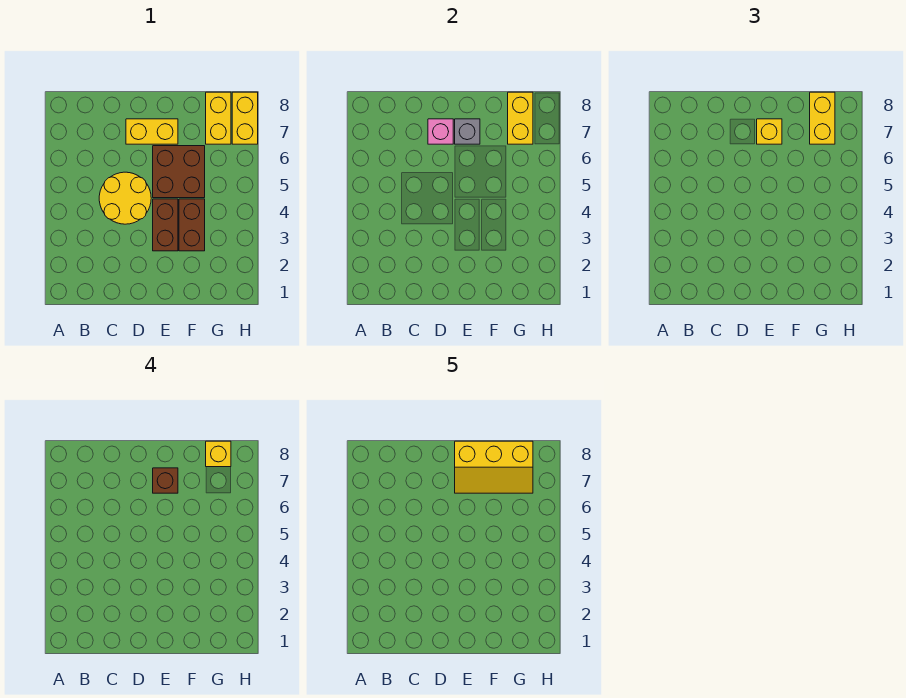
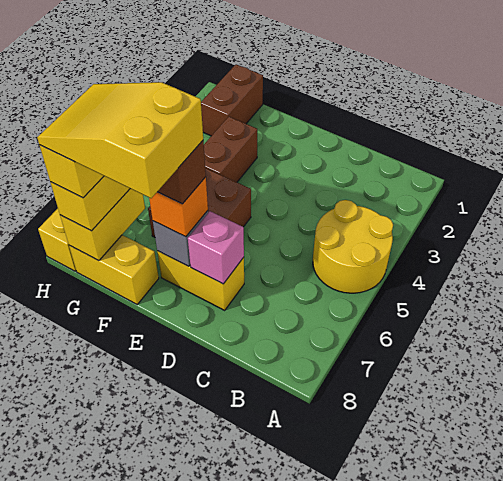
yellow 2x2 round brick [99,172,151,224] -> yellow 2x2 round brick moved to [313,200,393,293]
brown 1x2 brick [153,199,178,251] -> brown 1x2 brick moved to [201,64,263,136]
yellow 1x1 brick [757,119,782,144] -> orange 1x1 brick [149,177,208,237]
yellow 2x3 slope [455,441,533,493] -> yellow 2x3 slope turned to [37,82,203,198]
yellow 1x2 brick [206,92,231,144] -> yellow 1x2 brick turned to [69,235,159,304]

